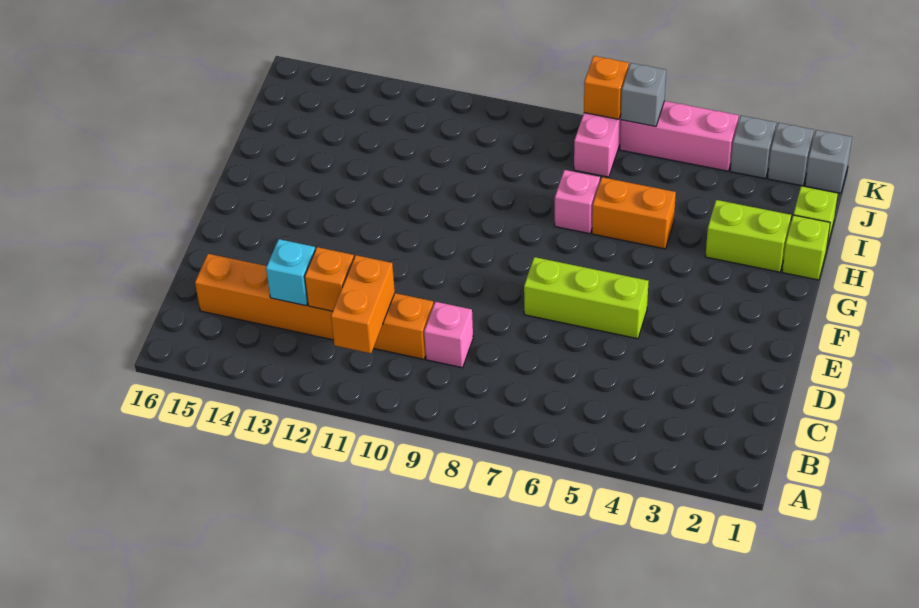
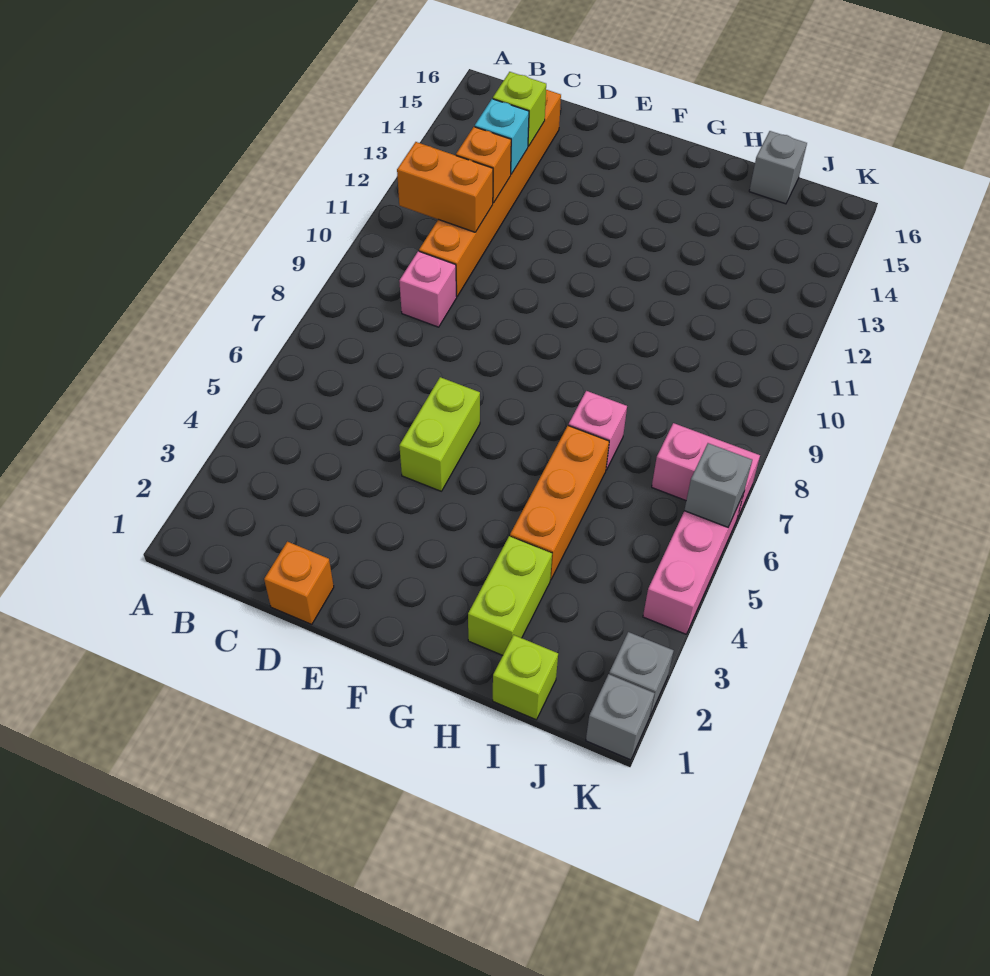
lime 1x3 brick [524,257,649,339] -> lime 1x2 brick [399,377,480,491]
lime 1x1 brick [782,215,830,280] -> lime 1x1 brick moved to [493,72,546,146]
orange 1x2 brick [592,177,676,249] -> orange 1x3 brick [510,425,609,580]
grey 1x1 brick [730,116,776,179] -> grey 1x1 brick moved to [749,131,807,204]
orange 1x1 brick [584,56,629,119] -> orange 1x1 brick moved to [264,542,334,625]

